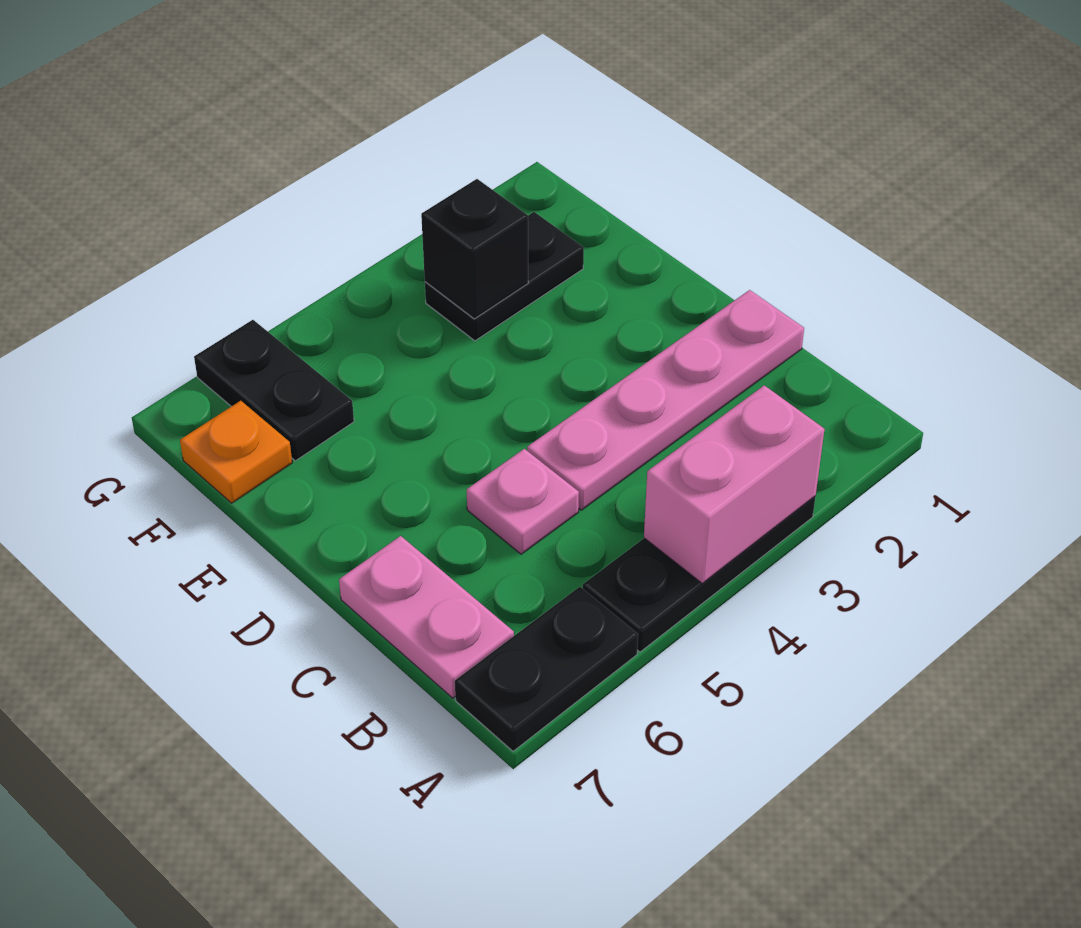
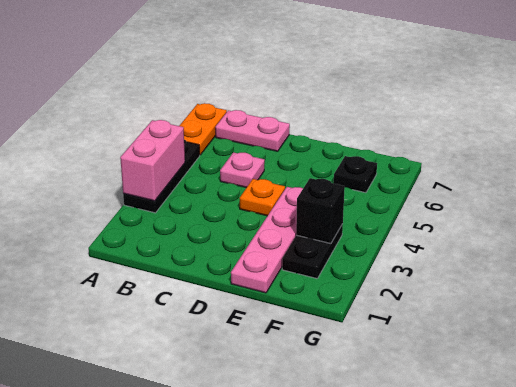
black 1x2 plate [455,587,638,751] -> orange 1x2 plate [179,103,227,155]
pink 1x4 plate [527,290,804,510] -> pink 1x4 plate moved to [231,187,303,293]
black 1x2 plate [194,320,354,461] -> black 1x1 plate [334,156,377,193]
orange 1x1 plate [180,401,292,503] -> orange 1x1 plate moved to [240,179,285,216]

